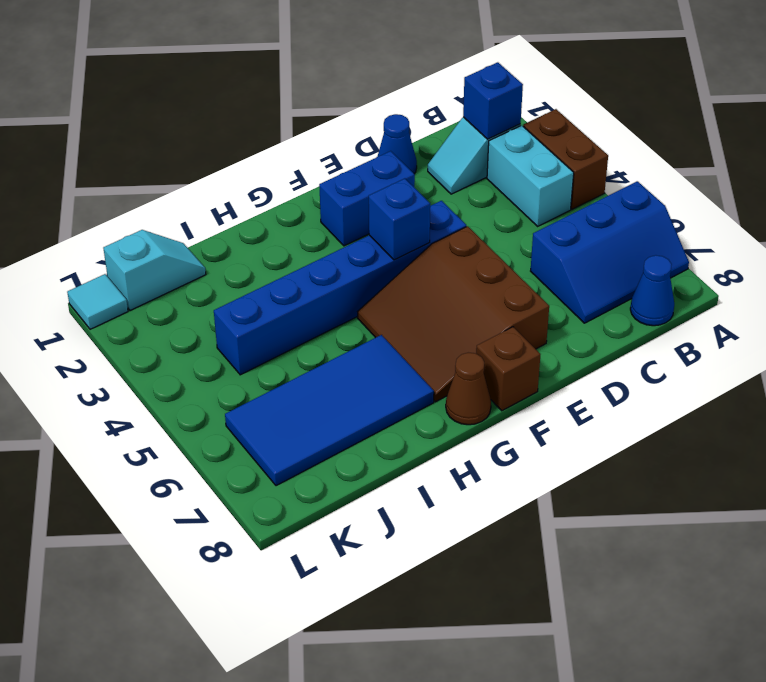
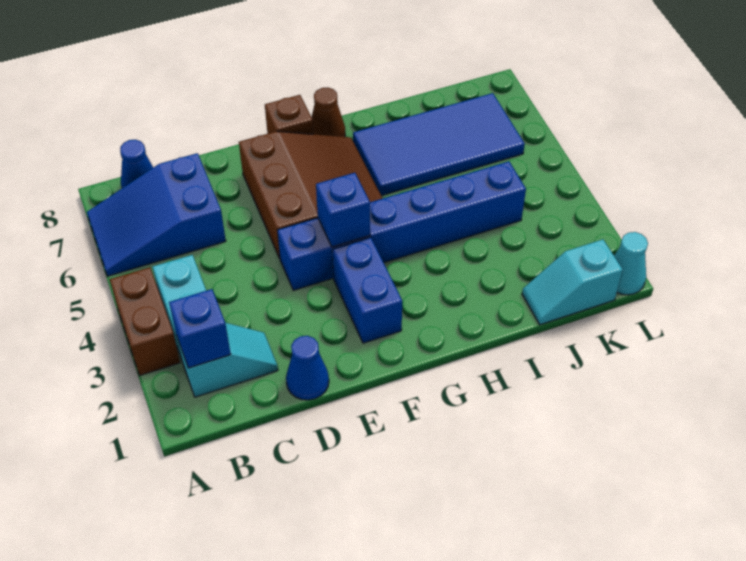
blue 2x3 slope [531,181,689,323] -> blue 2x3 slope turned to [87,153,226,276]
blue 1x2 brick [319,151,415,246] -> blue 1x2 brick turned to [332,237,402,343]
cyan 1x1 tile [67,274,128,329] -> cyan 1x1 cone [614,232,648,295]

